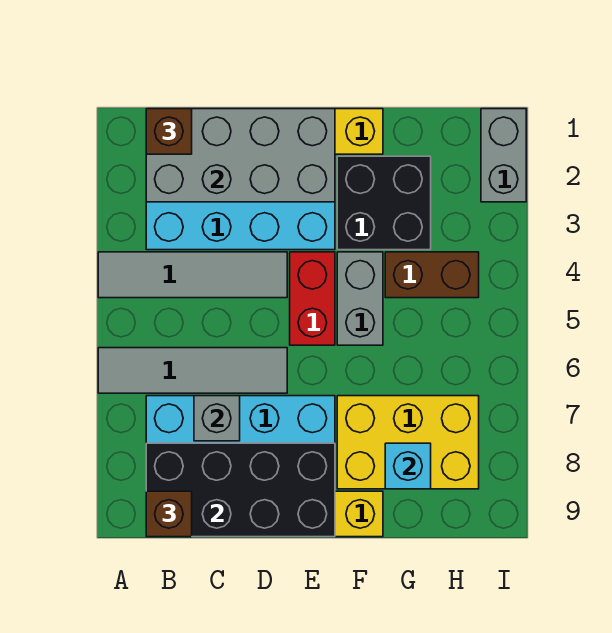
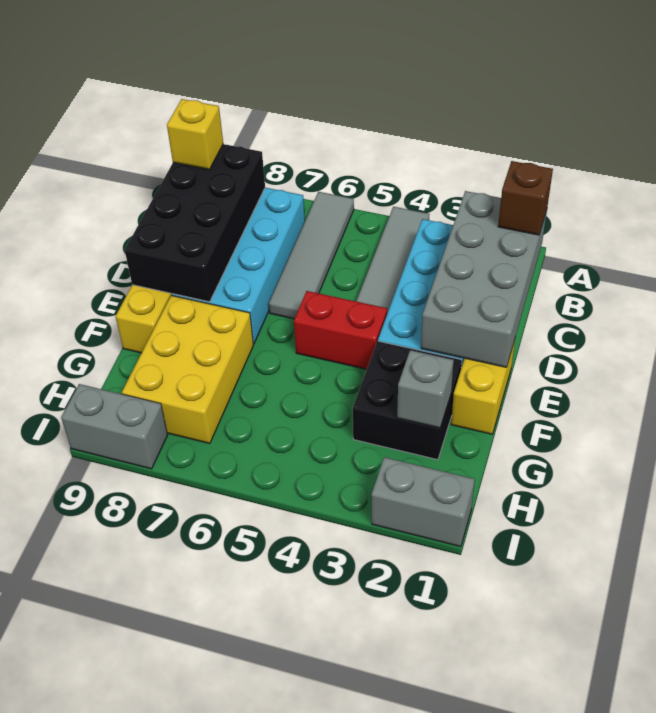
brown 1x1 brick [146,491,192,537] -> yellow 1x1 brick [167,99,223,170]
grey 1x1 brick [194,396,240,441] -> grey 1x1 brick moved to [397,350,454,428]
grey 1x2 brick [337,252,383,345] -> grey 1x2 brick moved to [61,384,168,469]
brown 1x2 brick [385,252,479,298] -> none
cyan 1x1 brick [385,443,431,489] -> none

